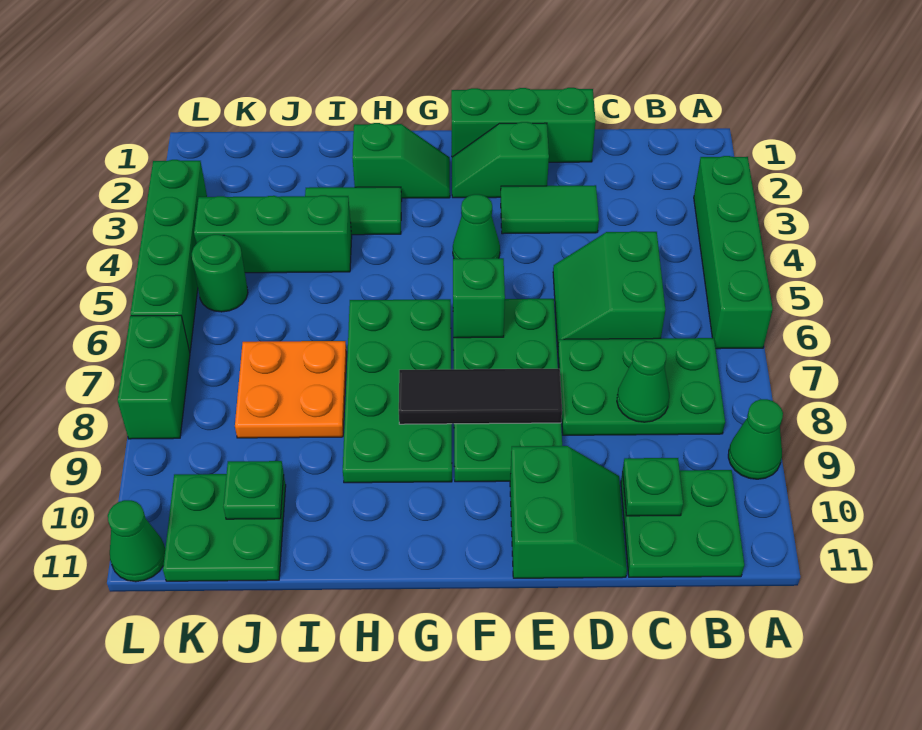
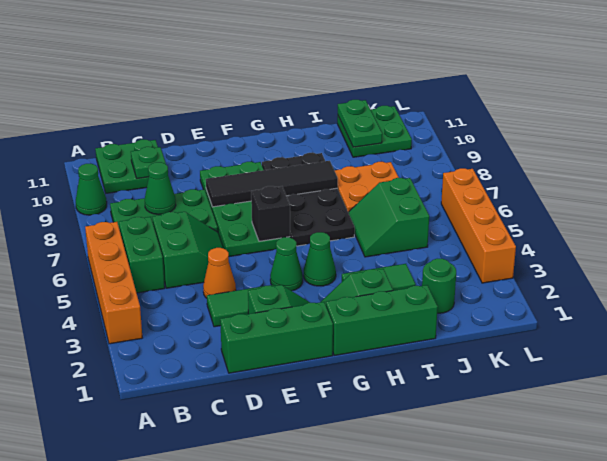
green 1x4 brick [694,156,773,349] -> orange 1x4 brick [85,222,142,344]
none -> orange 1x1 cone [203,248,236,298]
green 2x2 slope [510,446,627,578] -> green 2x2 slope moved to [348,178,429,257]
black 1x3 tile [399,369,562,424] -> black 1x4 tile [206,161,338,207]
green 1x1 brick [453,258,505,338] -> black 1x1 brick [251,186,290,241]
green 2x4 plate [343,299,452,483] -> black 2x4 plate [262,153,355,246]
green 1x3 brick [194,195,352,273] -> green 1x3 brick moved to [326,285,438,355]
green 1x1 plate [223,461,284,519] -> green 1x2 plate [338,100,382,147]
green 1x1 round brick [192,234,248,312] -> green 1x1 round brick moved to [422,259,456,313]
green 1x4 brick [130,160,207,352] -> orange 1x4 brick [441,168,516,283]
green 1x2 brick [118,315,190,439] -> green 1x2 brick moved to [119,217,165,293]
green 1x1 cone [108,500,165,582] -> green 1x1 cone moved to [304,232,336,286]

